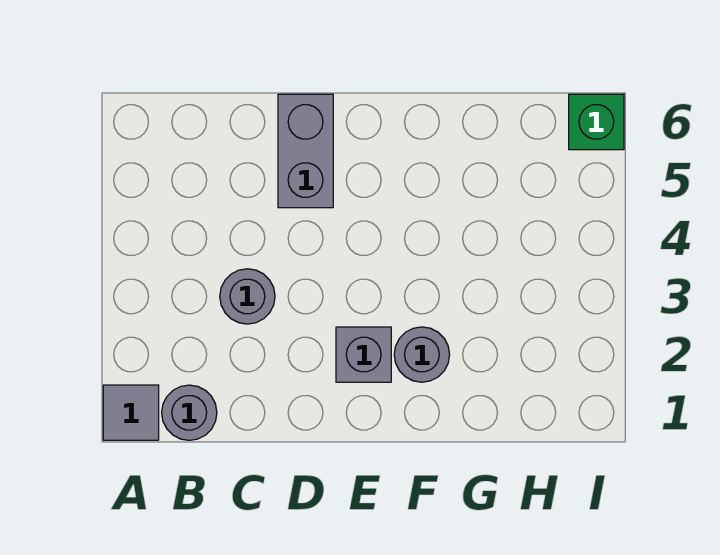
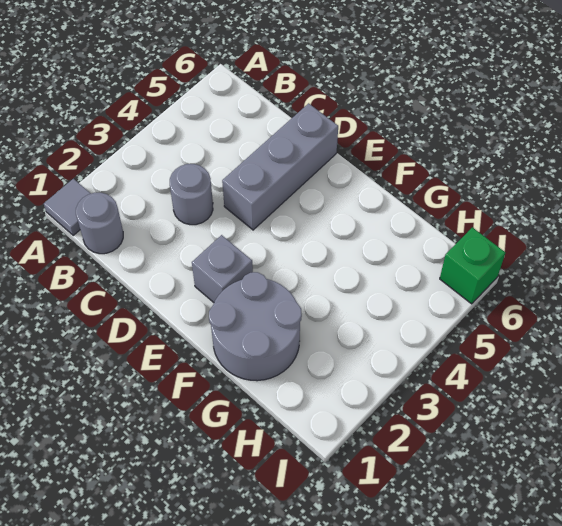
grey 1x2 brick [278,94,333,208] -> grey 1x3 brick [222,103,338,230]
grey 1x1 round brick [394,327,450,382] -> grey 2x2 round brick [209,272,302,381]

